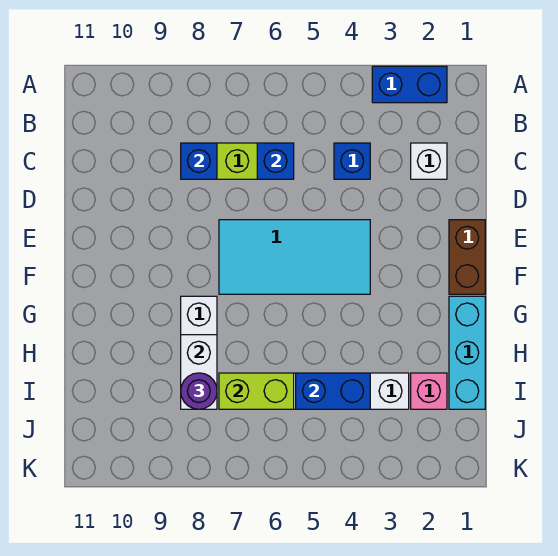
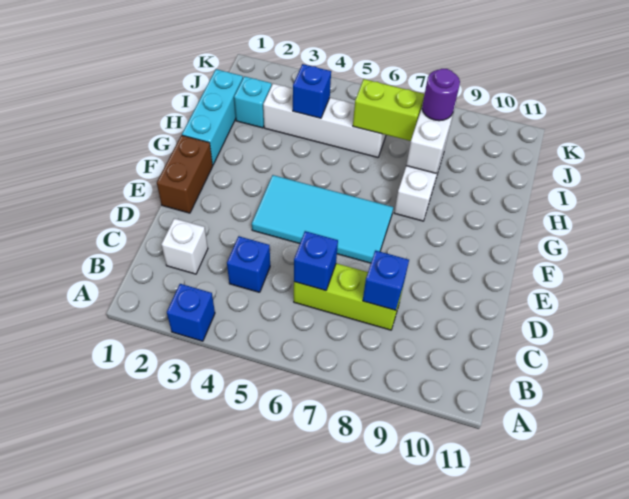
blue 1x2 brick [372,66,447,103] -> blue 1x1 brick [167,284,215,341]
pink 1x1 brick [411,373,447,409] -> cyan 1x1 brick [234,76,272,128]
blue 1x2 brick [296,373,370,409] -> blue 1x1 brick [293,64,331,118]

